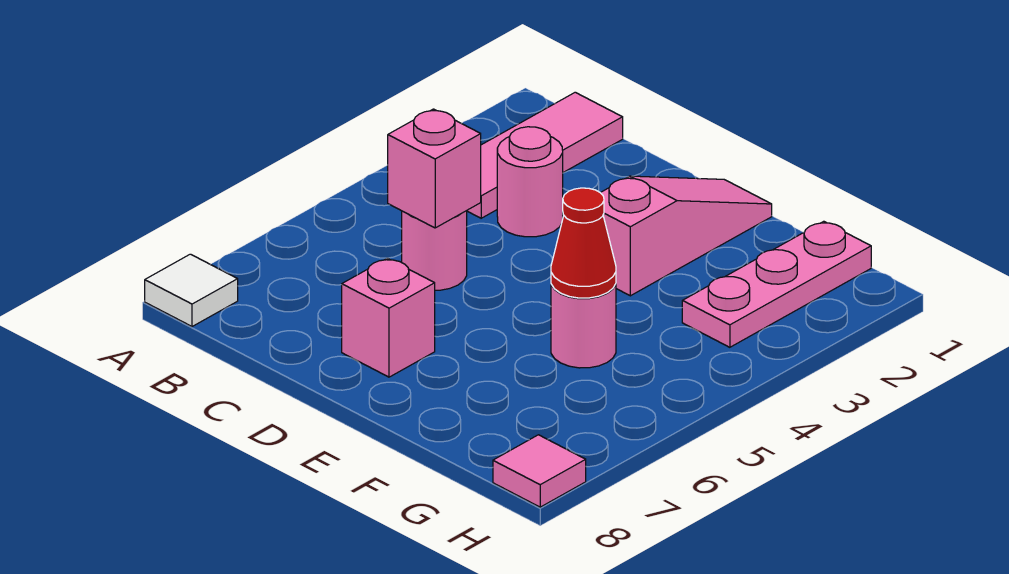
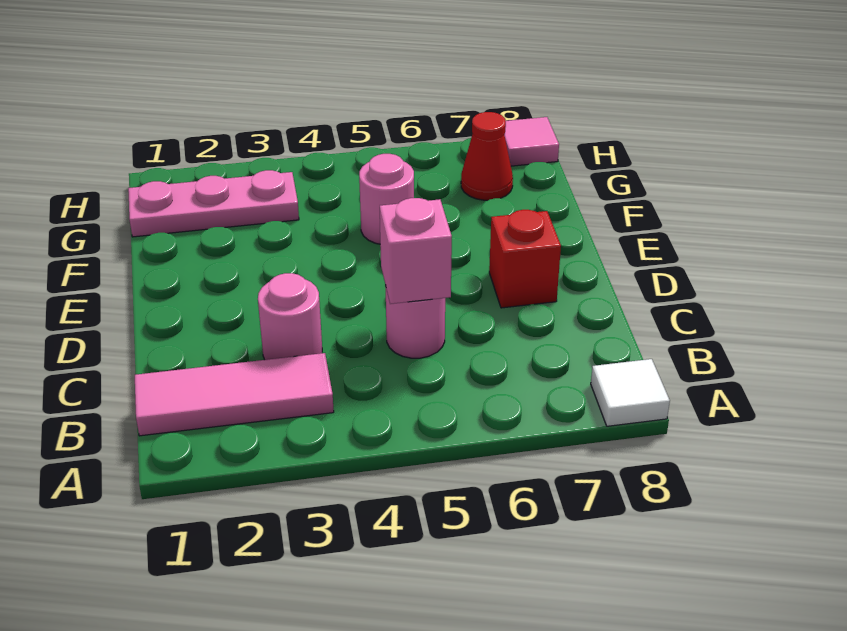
pink 1x1 brick [342,258,435,377] -> red 1x1 brick [489,210,561,308]
pink 1x3 slope [601,176,772,296] -> none
red 1x1 cone [551,188,616,298] -> red 1x1 cone moved to [461,112,513,200]

